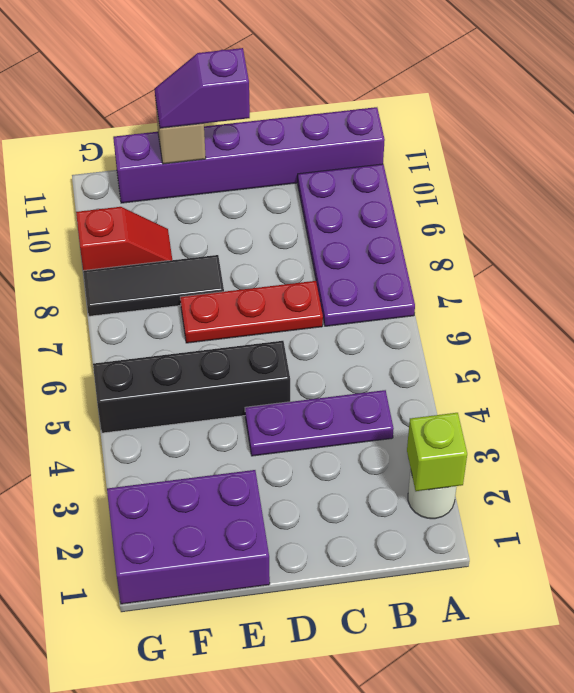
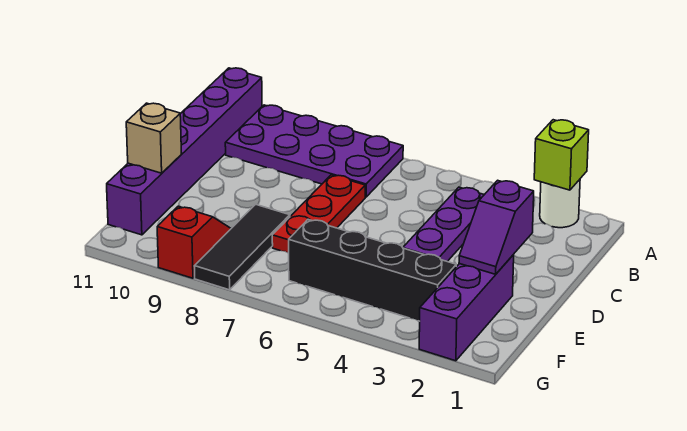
black 1x4 brick [93,341,290,433] -> black 1x4 brick turned to [289,220,456,321]
purple 1x2 slope [155,48,250,128] -> purple 1x2 slope moved to [459,180,534,274]
purple 2x3 brick [107,470,270,604] -> purple 1x3 brick [419,255,514,361]

